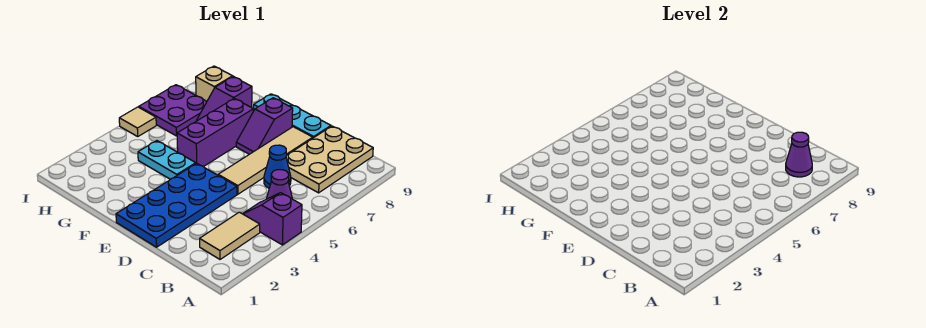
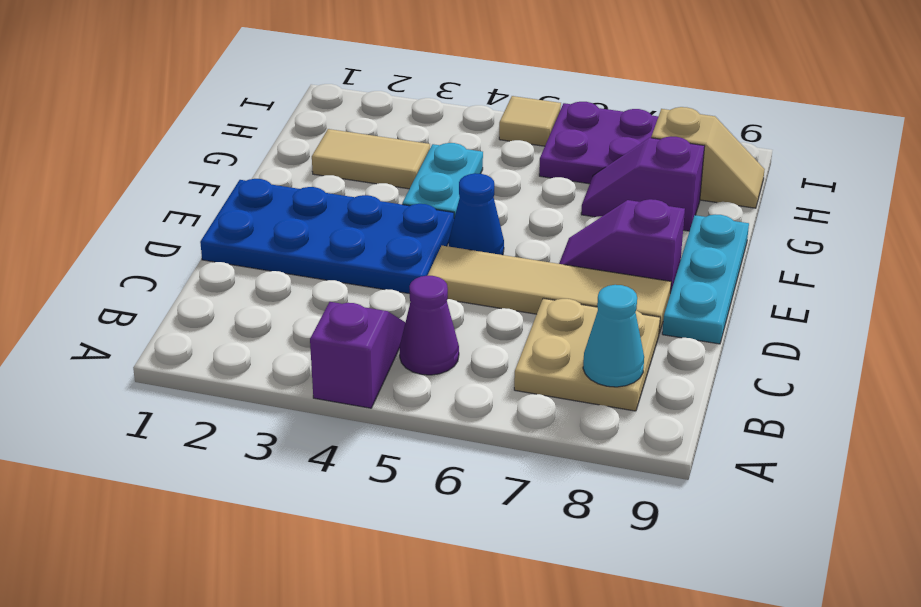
tan 1x2 tile [200,212,260,259] -> tan 1x2 tile moved to [312,129,430,189]
tan 2x3 plate [286,126,373,193] -> tan 2x2 plate [514,298,660,411]
purple 1x1 cone [786,132,812,177] -> cyan 1x1 cone [583,285,644,387]
blue 1x1 cone [264,145,291,188] -> blue 1x1 cone moved to [449,173,504,255]
purple 1x3 brick [177,99,253,167] -> none

